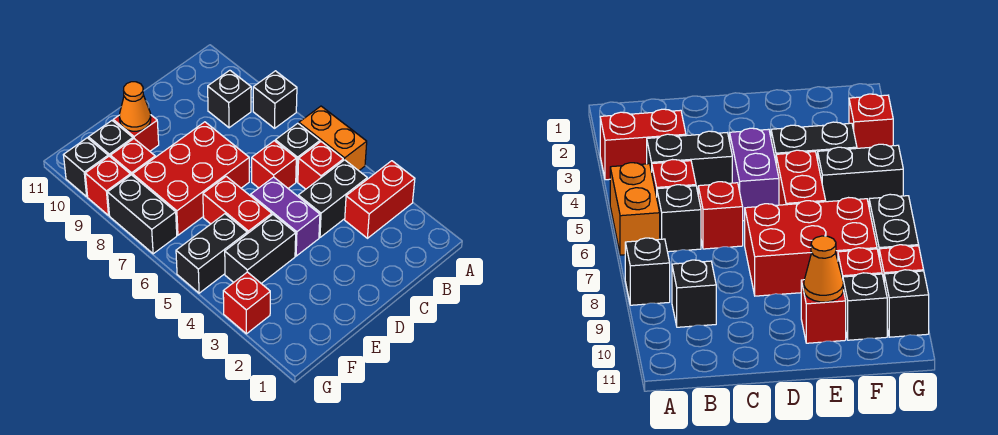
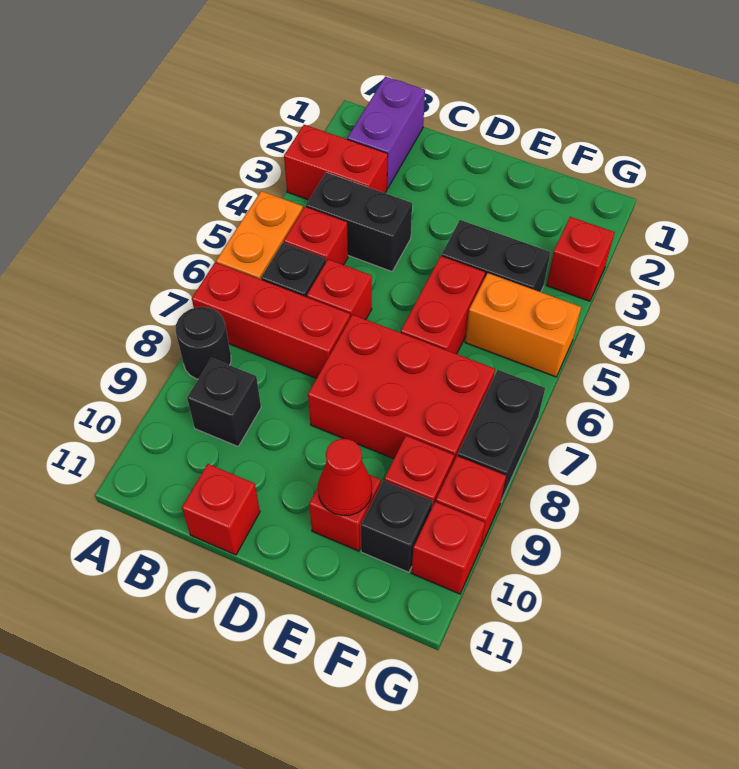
none -> red 1x3 brick [192,263,350,378]
black 1x1 brick [253,71,297,128] -> black 1x1 round brick [176,307,231,379]
none -> red 1x1 brick [182,464,260,555]
purple 1x2 brick [251,177,320,256] -> purple 1x2 brick moved to [347,76,425,188]
orange 1x1 cone [119,82,151,131] -> red 1x1 cone [318,439,372,516]
black 1x2 brick [176,214,247,293] -> orange 1x2 brick [465,273,581,377]
black 1x1 brick [64,138,108,196] -> red 1x1 brick [412,502,485,594]

